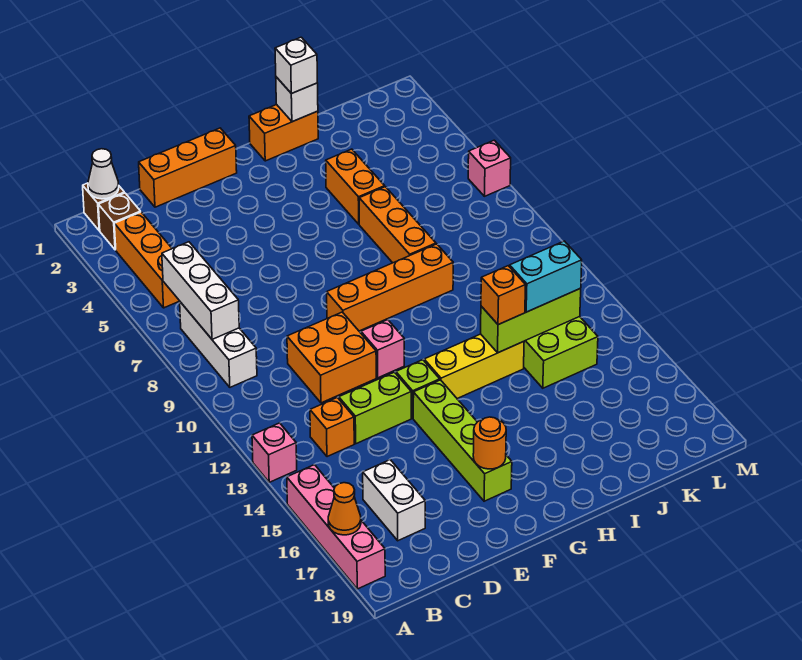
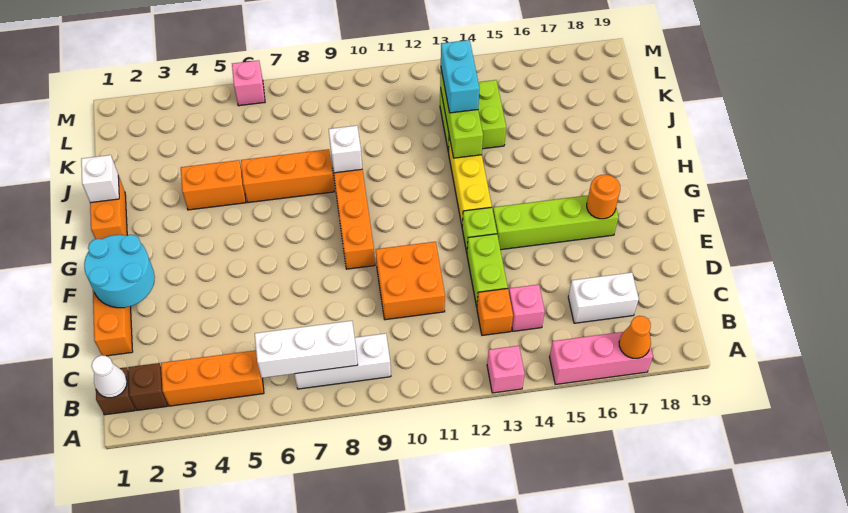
pink 1x4 brick [287,465,385,589] -> pink 1x3 brick [550,332,653,384]
none -> cyan 2x2 round brick [84,235,155,308]
pink 1x1 brick [361,320,404,378] -> pink 1x1 brick moved to [509,285,545,331]
white 1x1 brick [275,37,317,94] -> white 1x1 brick moved to [329,126,362,173]
orange 1x1 brick [481,266,526,325] -> none

